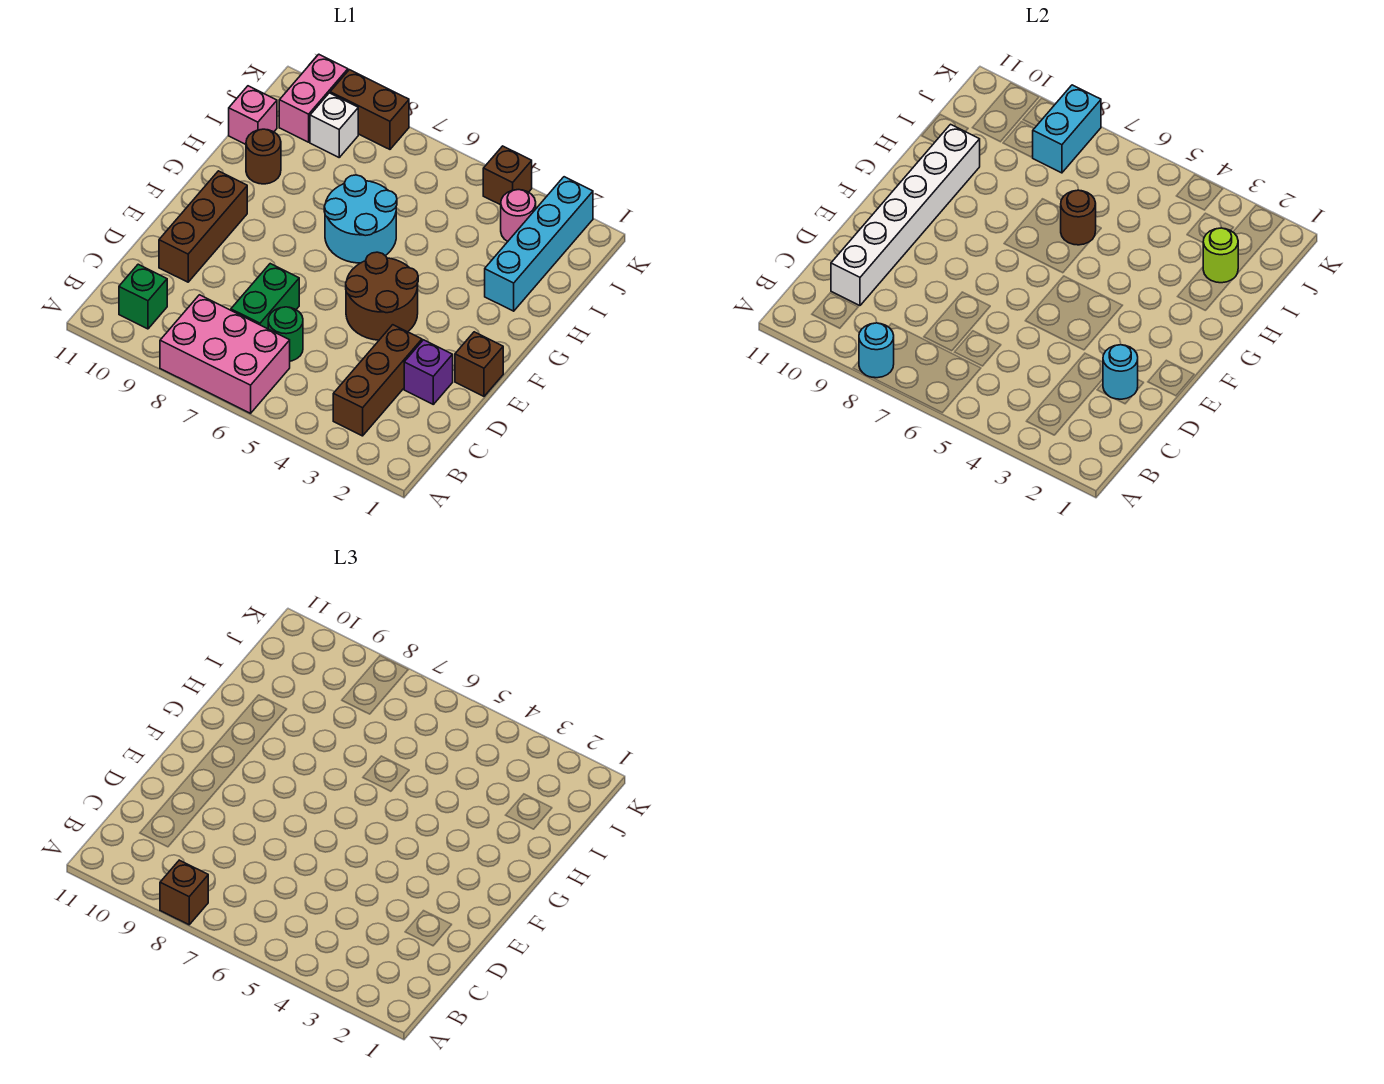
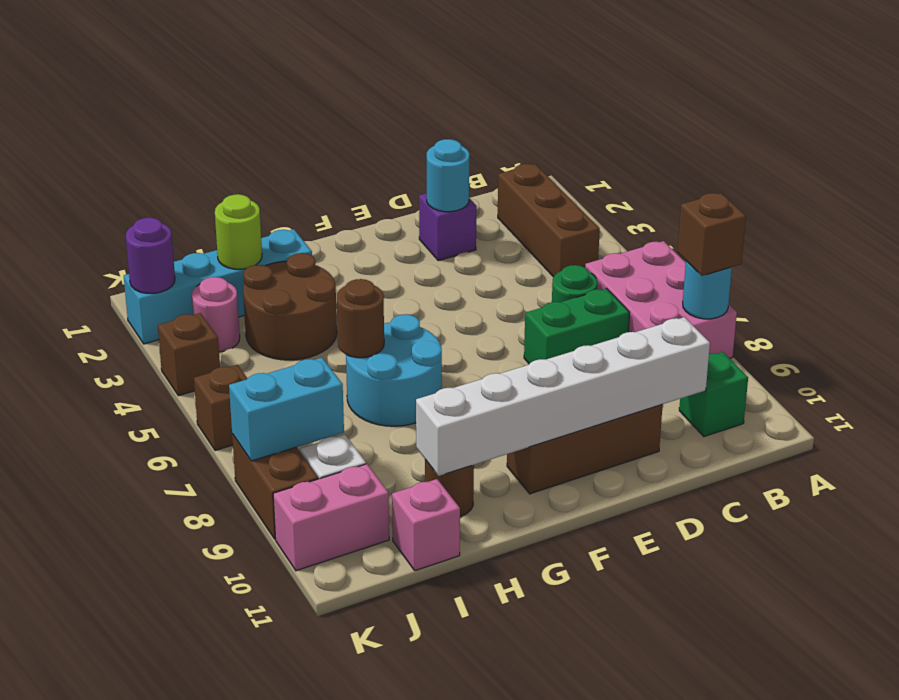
brown 1x3 brick [333,325,422,436] -> brown 1x3 brick turned to [498,164,600,277]
brown 1x1 brick [455,332,503,396] -> brown 1x1 brick moved to [194,365,247,450]
brown 2x2 round brick [346,252,418,340] -> brown 2x2 round brick moved to [243,253,337,360]
none -> purple 1x1 round brick [126,218,175,293]

